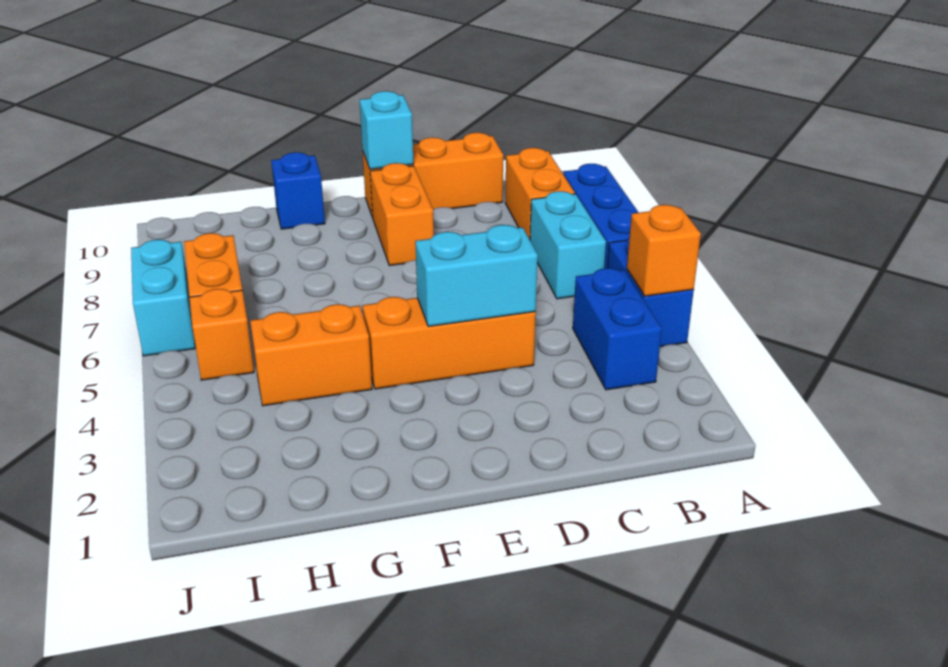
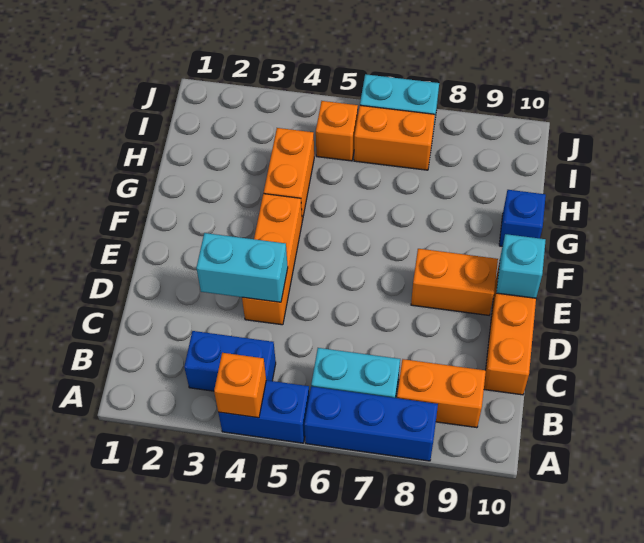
cyan 1x2 brick [415,225,538,327] -> cyan 1x2 brick turned to [196,233,288,302]

